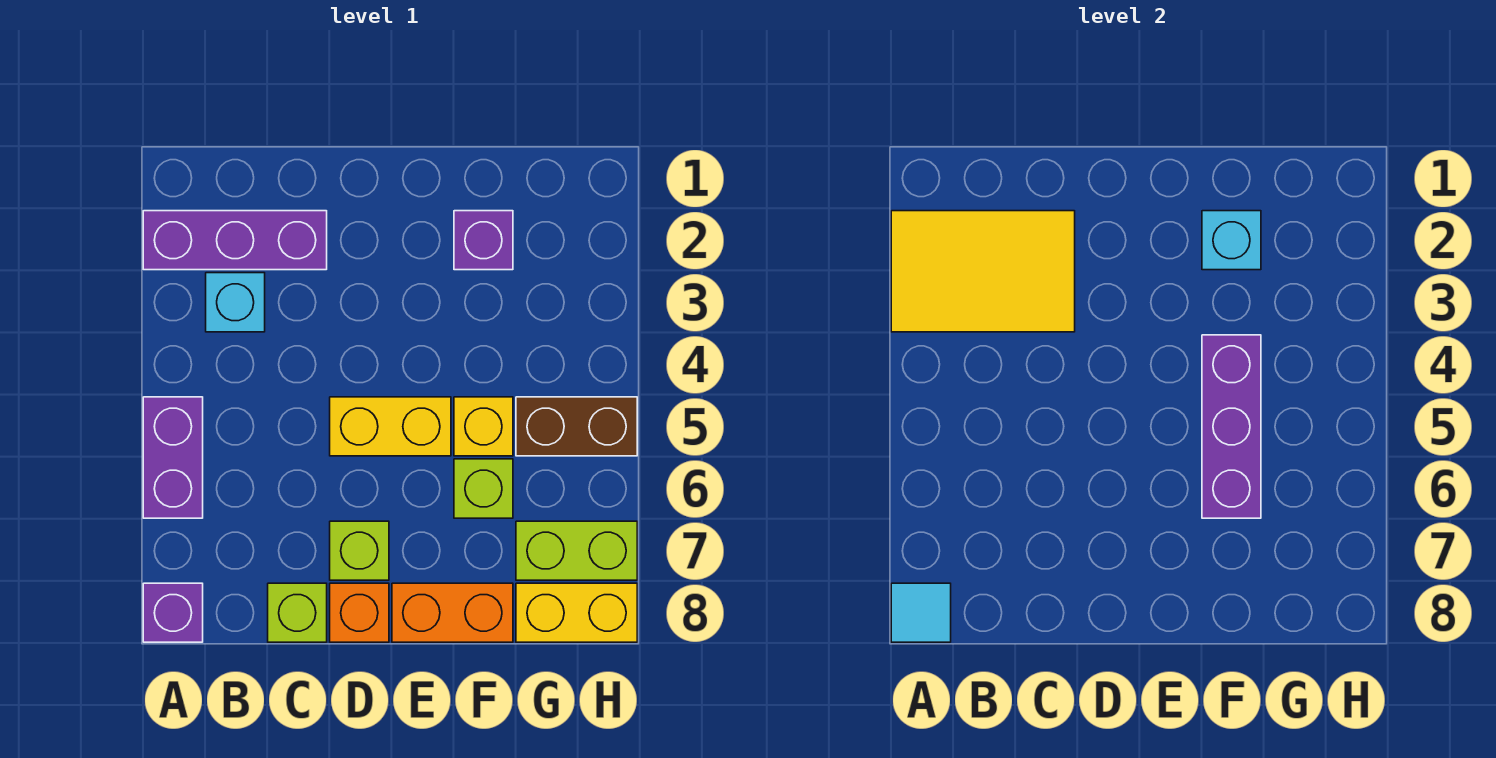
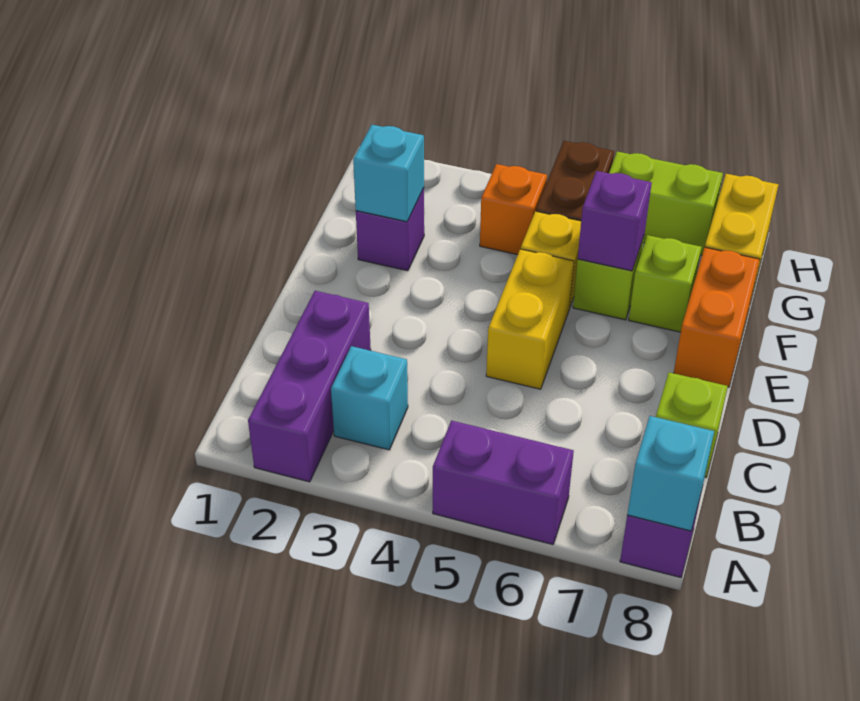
yellow 2x3 tile [891,211,1075,332] -> none
cyan 1x1 tile [891,583,951,642] -> cyan 1x1 brick [627,416,714,531]
lime 1x1 brick [330,521,389,580] -> lime 1x1 brick moved to [629,235,702,332]
orange 1x1 brick [330,583,389,642] -> orange 1x1 brick moved to [480,164,547,255]
purple 1x3 brick [1202,335,1261,518] -> purple 1x1 brick [578,171,652,271]
lime 1x2 brick [516,521,637,580] -> lime 1x2 brick turned to [609,152,723,255]

